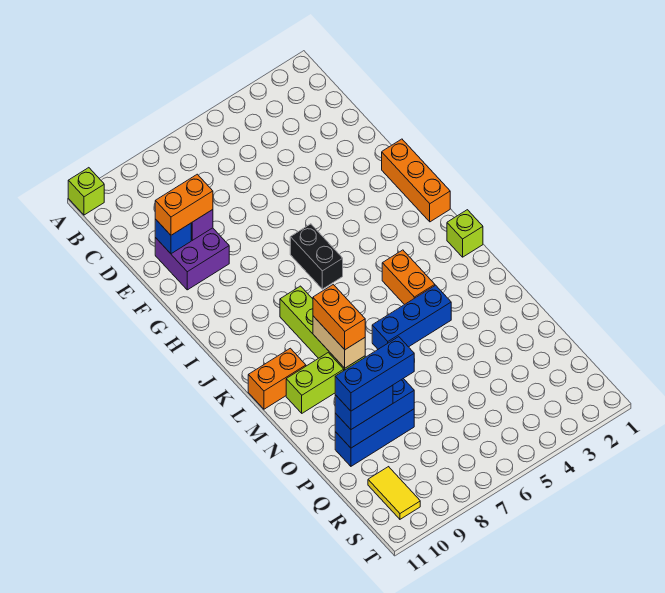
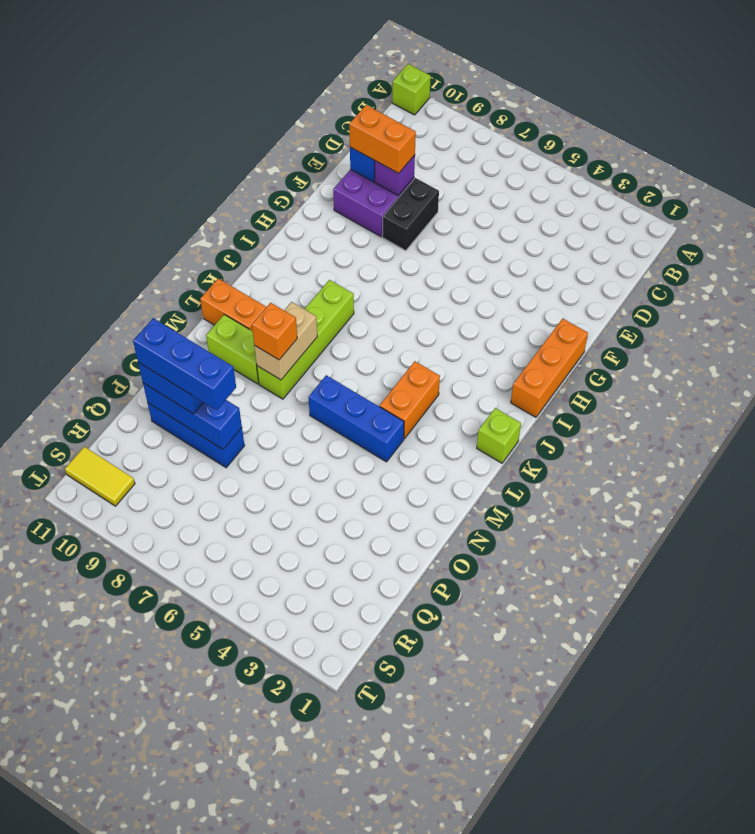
black 1x2 brick [290,224,343,289] -> black 1x2 brick moved to [382,178,439,251]
orange 1x2 brick [313,285,365,350] -> orange 1x1 brick [252,303,297,360]
yellow 1x2 tile [368,467,420,519] -> yellow 1x2 tile turned to [65,447,135,506]

